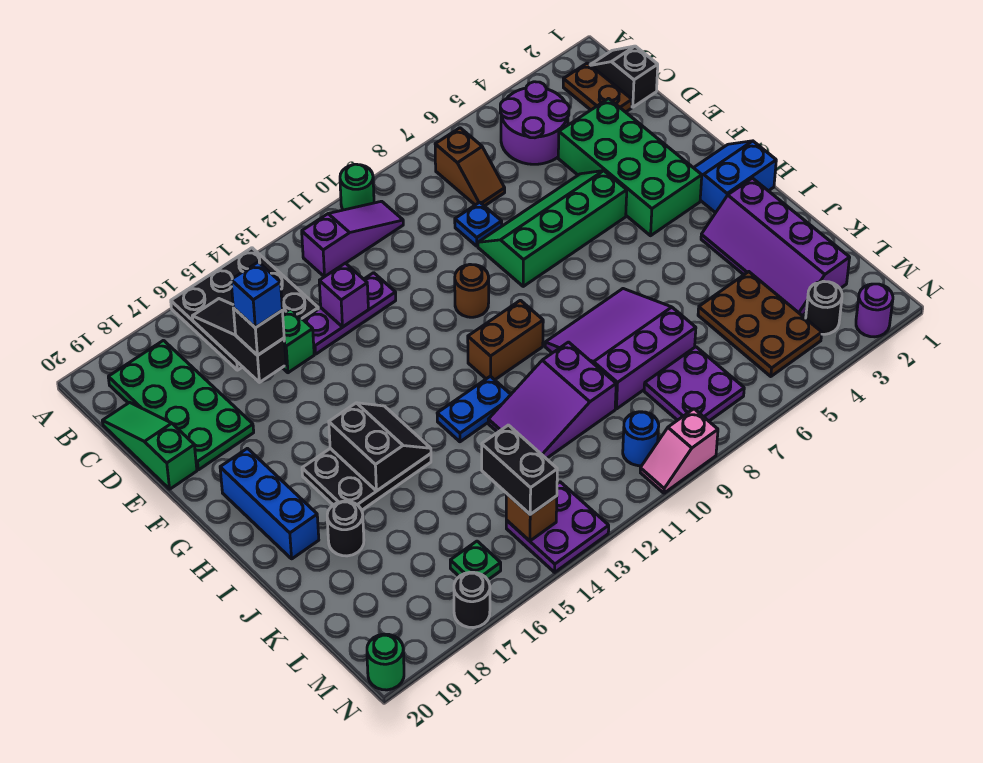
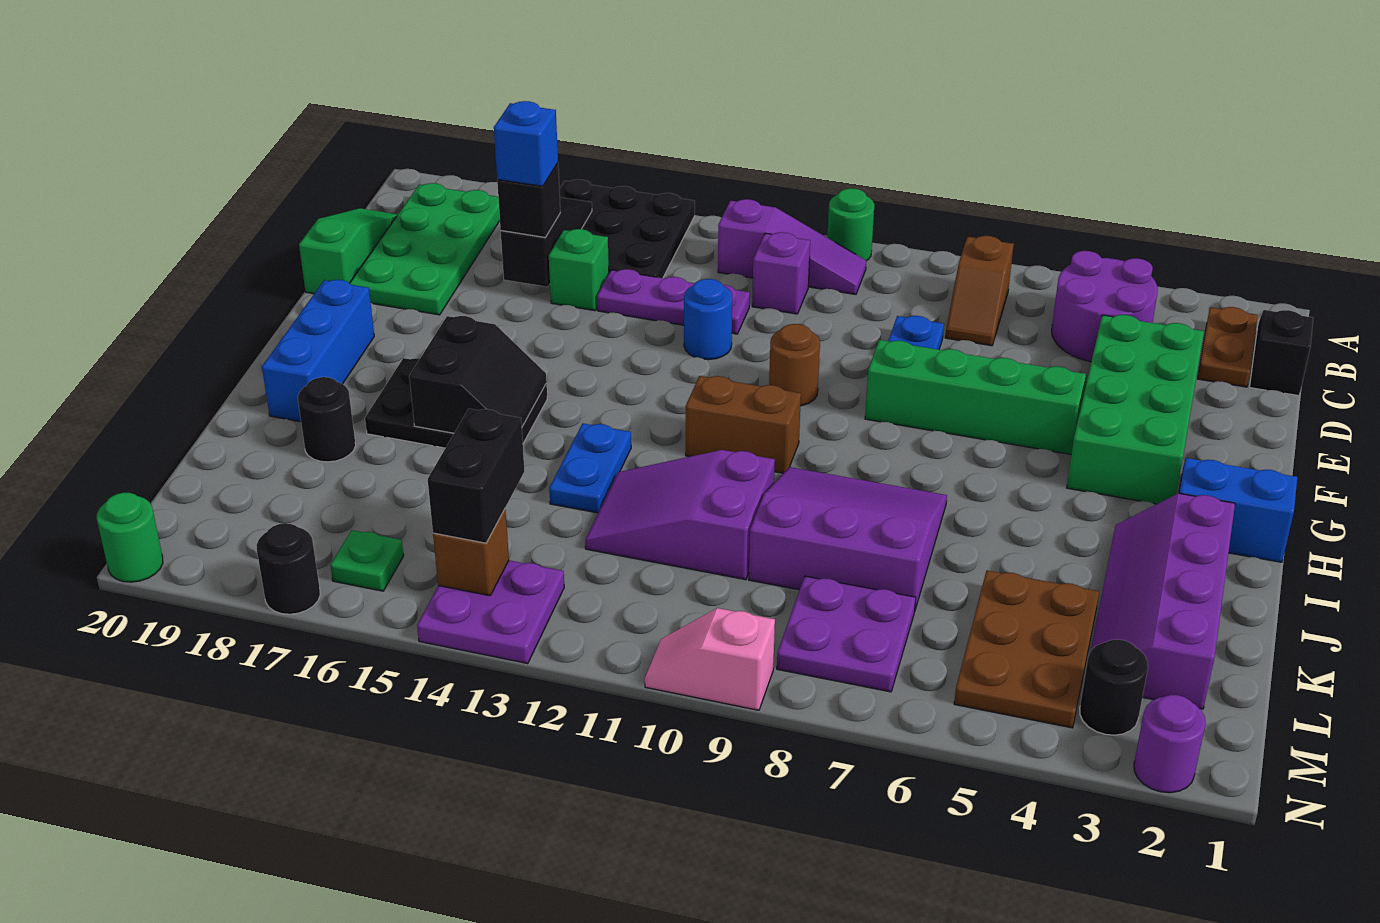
purple 1x1 brick [319,263,368,327] -> purple 1x1 brick moved to [752,232,810,314]
blue 1x2 plate [437,376,511,442] -> blue 1x2 plate turned to [549,423,631,513]
blue 1x1 round brick [623,412,659,466] -> blue 1x1 round brick moved to [684,279,732,360]

